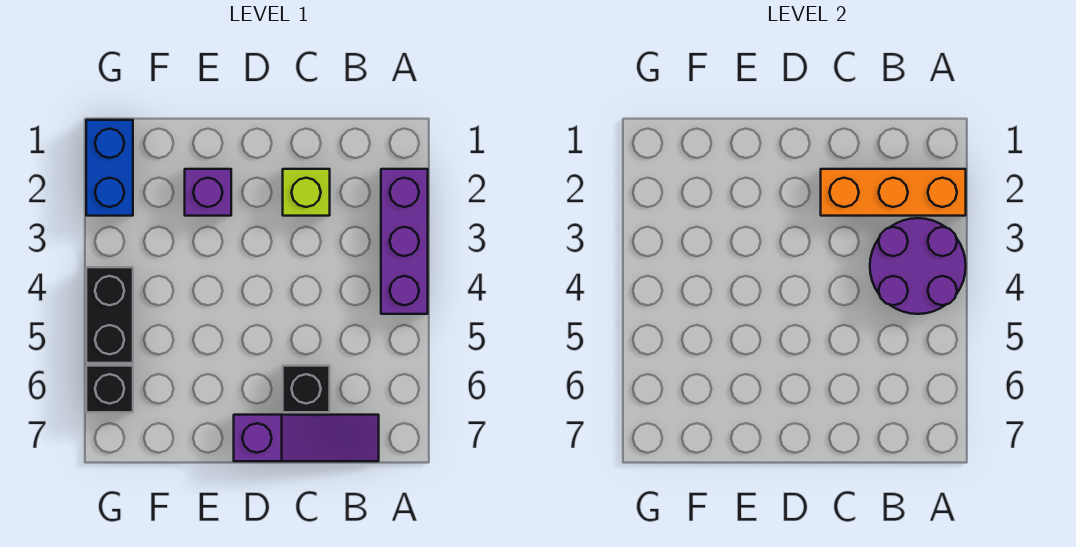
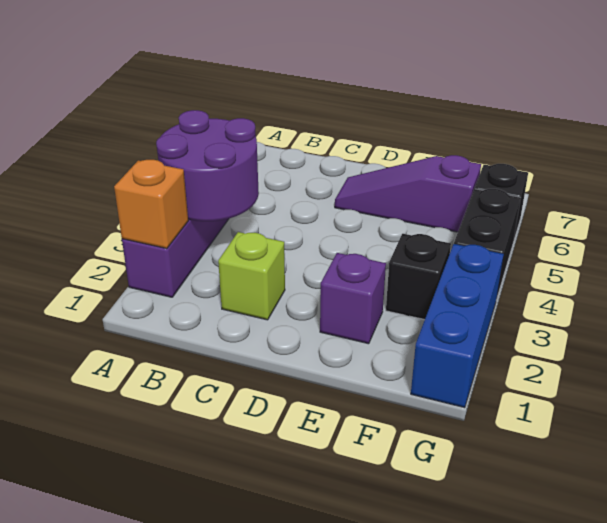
orange 1x3 brick [821,169,966,216] -> orange 1x1 brick [114,160,188,249]
purple 1x3 slope [234,415,379,461] -> purple 1x3 slope moved to [335,155,481,232]
black 1x1 brick [283,366,330,412] -> black 1x1 brick moved to [386,234,451,320]
blue 1x2 brick [86,120,133,216] -> blue 1x3 brick [411,244,504,408]

